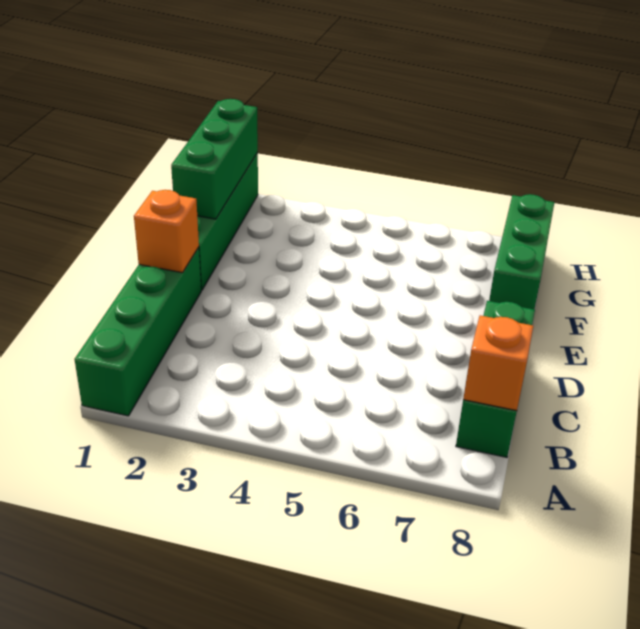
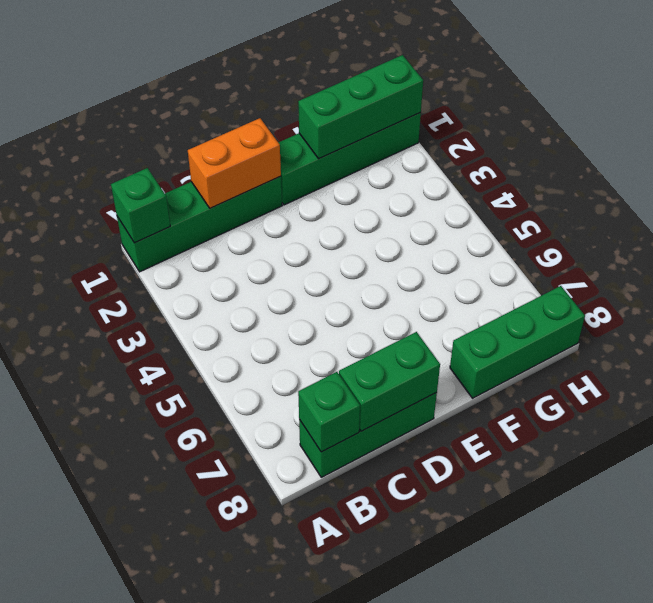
none -> green 1x1 brick [111,168,170,243]
orange 1x1 brick [463,315,533,411] -> green 1x1 brick [298,372,360,452]
none -> green 1x2 brick [339,332,440,431]
orange 1x1 brick [134,190,199,273] -> orange 1x2 brick [188,118,281,208]

